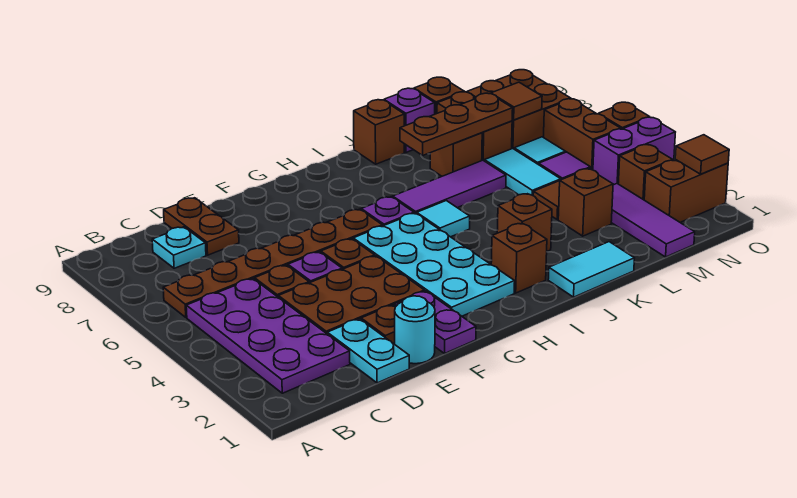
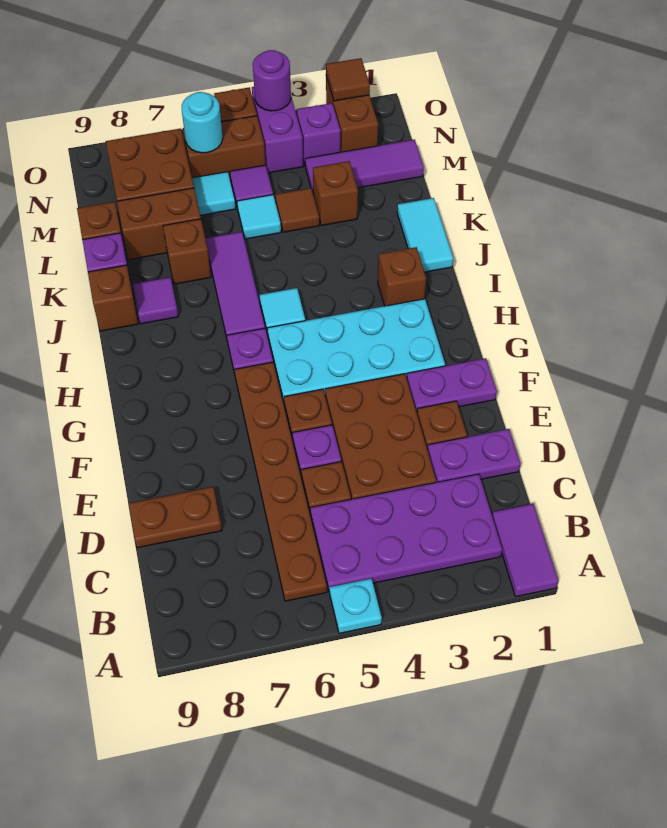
none -> purple 1x2 tile [492,504,559,597]
cyan 1x1 plate [152,227,206,268] -> cyan 1x1 plate moved to [329,579,382,633]
cyan 1x2 plate [327,319,409,383] -> purple 1x2 plate [427,429,520,482]
cyan 1x1 round brick [395,296,435,364] -> cyan 1x1 round brick moved to [182,92,223,153]
brown 1x1 brick [497,194,552,251] -> none
brown 1x3 plate [400,93,513,155] -> none
none -> purple 1x1 tile [133,277,178,324]
cyan 1x2 tile [484,149,561,196] -> cyan 1x1 tile [237,195,281,239]
brown 1x1 tile [491,82,542,120] -> none
brown 1x1 brick [618,145,673,200] -> purple 1x1 brick [297,103,341,164]
none -> purple 1x1 round brick [253,50,291,111]

